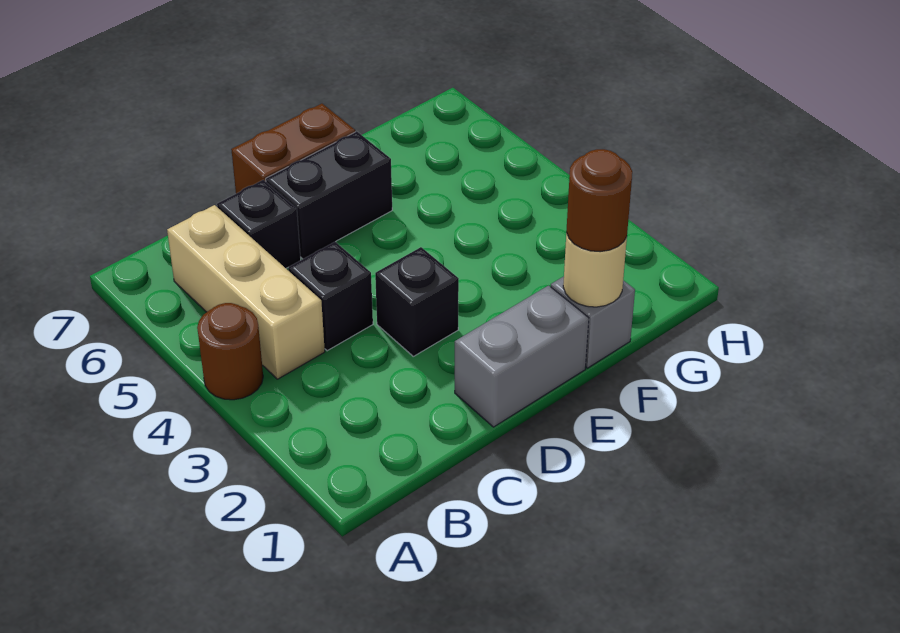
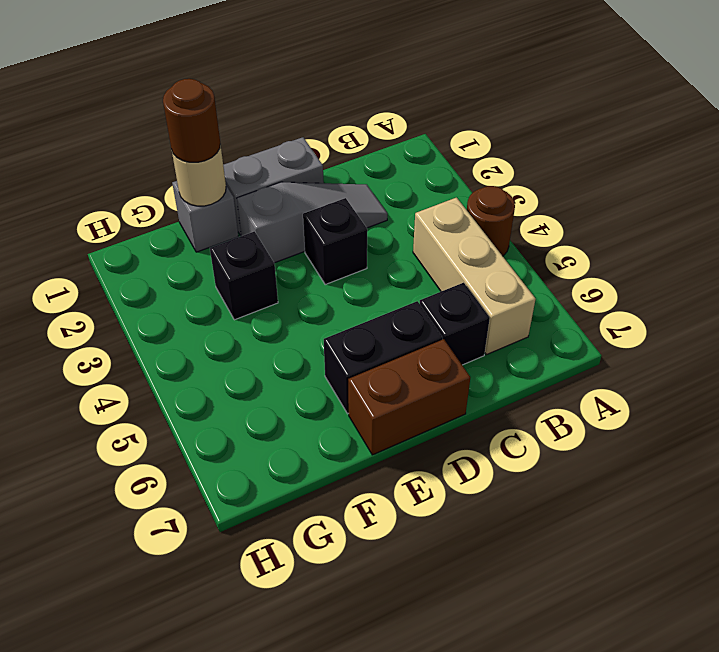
none -> grey 1x3 slope [237,182,388,263]
black 1x1 brick [288,242,373,351] -> black 1x1 brick moved to [210,231,278,320]

